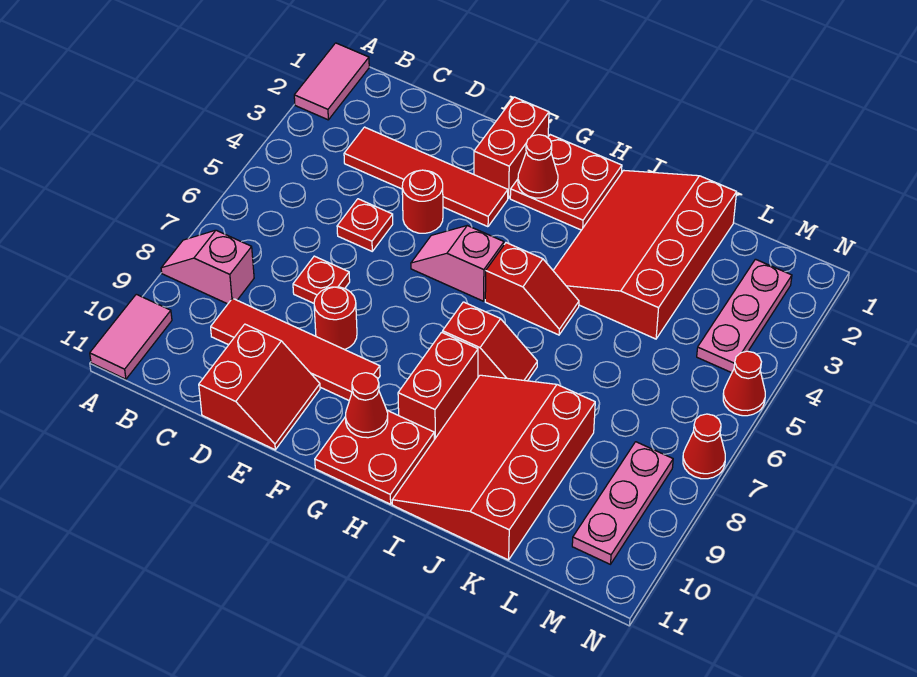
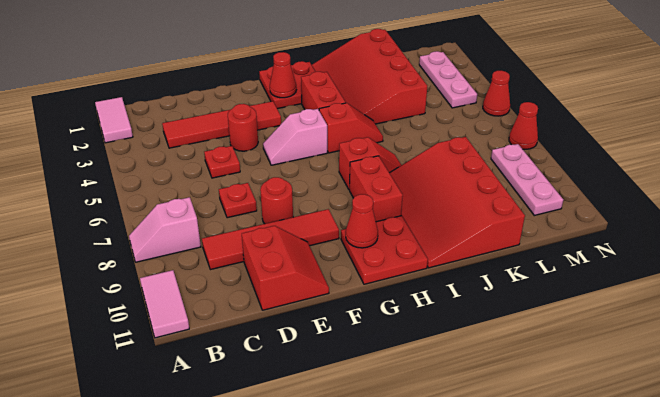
red 1x2 brick [474,97,549,198] -> red 1x2 brick moved to [301,72,346,110]

